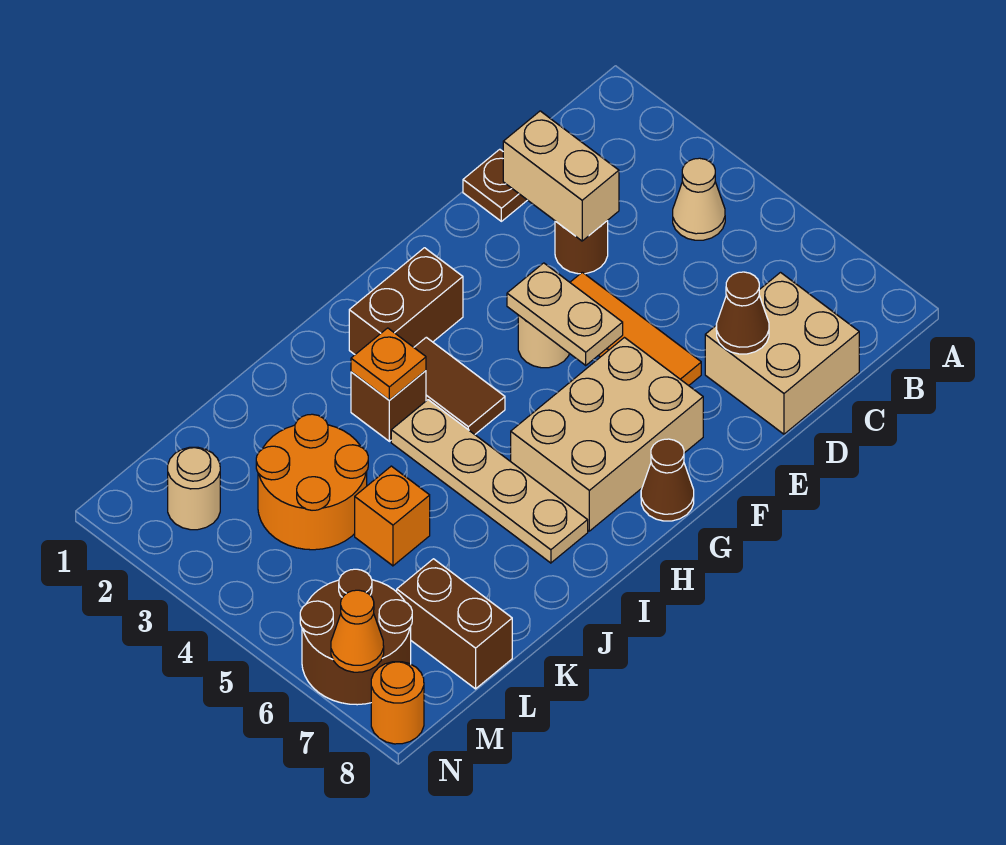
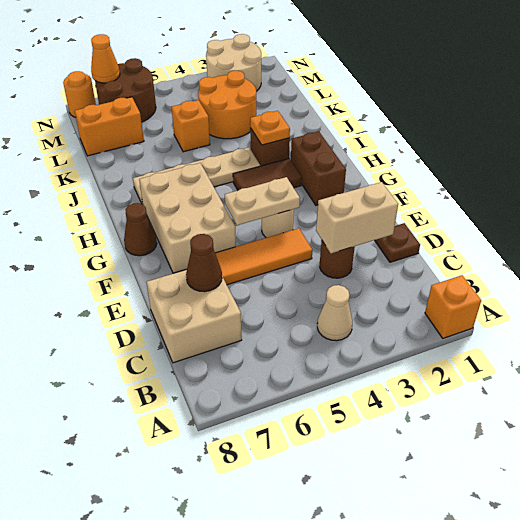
none -> orange 1x1 brick [425,275,481,338]
brown 1x2 brick [397,559,512,689] -> orange 1x2 brick [75,97,144,156]
tan 1x1 round brick [168,447,220,530] -> tan 2x2 round brick [206,34,261,91]

